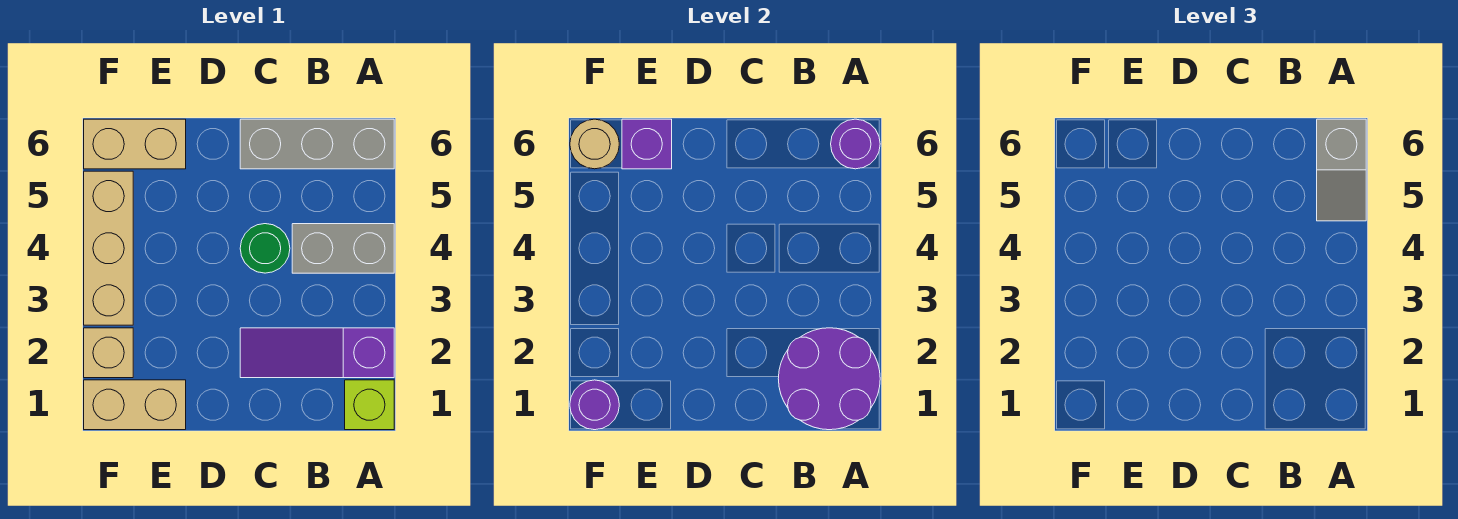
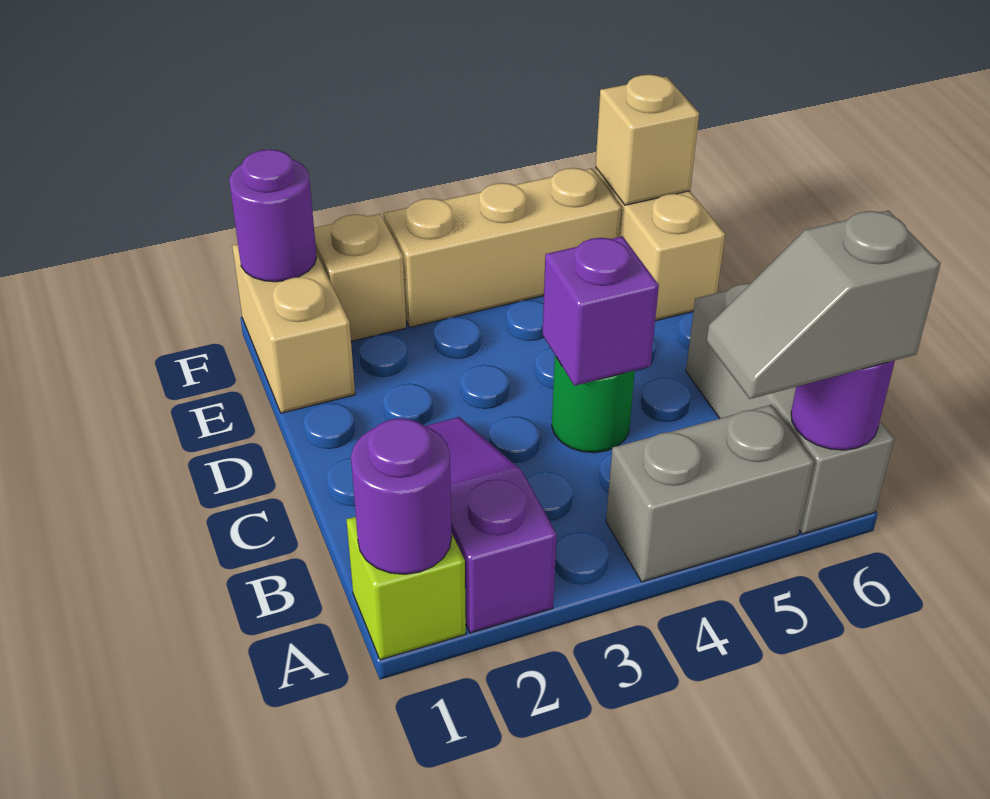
purple 2x2 round brick [778,328,880,430] -> purple 1x1 round brick [351,418,452,574]
grey 1x2 brick [292,224,394,273] -> grey 1x2 brick turned to [606,405,814,582]
purple 1x1 brick [622,119,672,169] -> purple 1x1 brick moved to [542,236,659,386]
tan 1x1 round brick [570,119,619,169] -> tan 1x1 brick [595,75,699,205]

